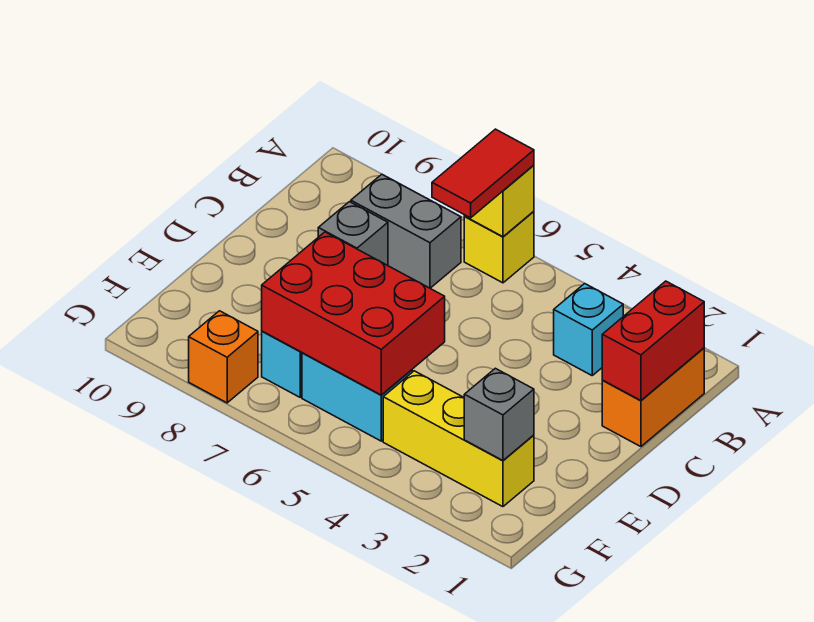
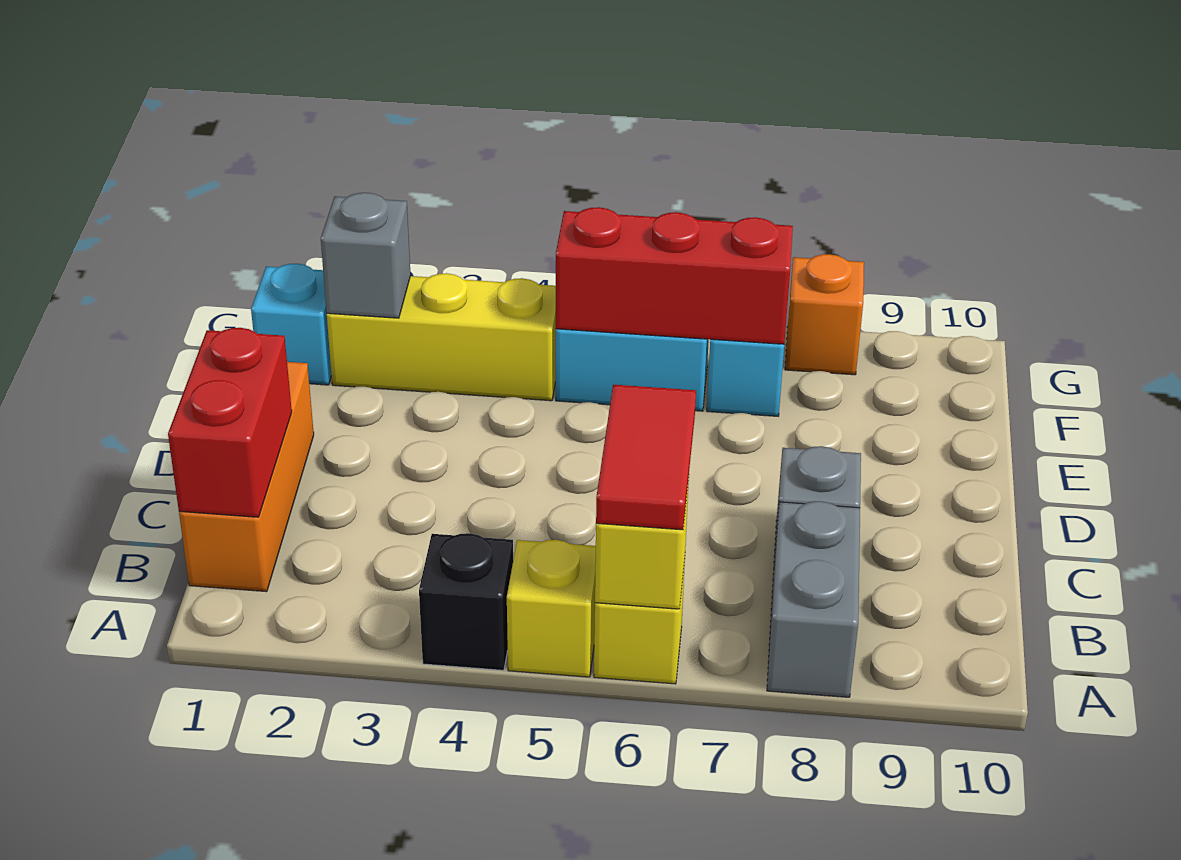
none -> black 1x1 brick [419,533,513,670]
none -> yellow 1x1 brick [507,540,596,677]
orange 1x2 brick [602,348,704,447] -> orange 1x3 brick [179,362,314,592]
cyan 1x1 brick [554,284,623,375] -> cyan 1x1 brick moved to [251,264,332,385]
grey 1x2 brick [351,174,461,288] -> grey 1x2 brick turned to [767,501,860,697]
red 2x3 brick [262,232,445,395] -> red 1x3 brick [556,207,793,344]

